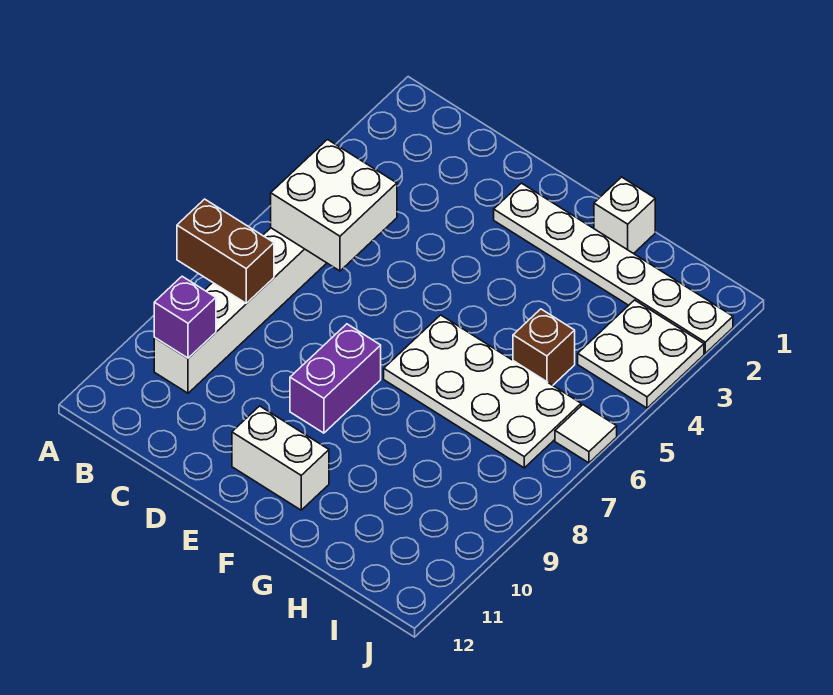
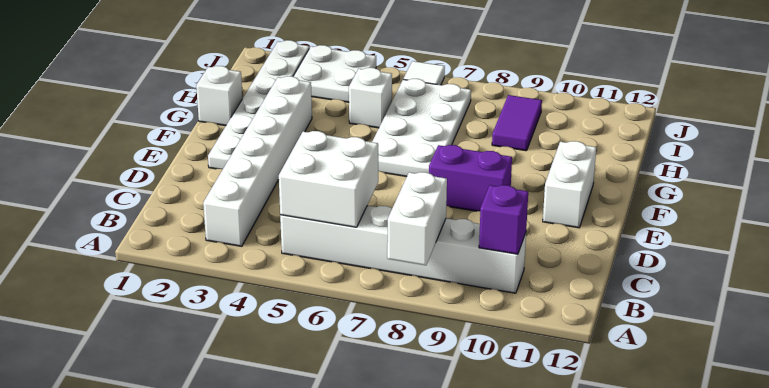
brown 1x2 brick [177,199,274,303] -> white 1x2 brick [387,172,447,265]
none -> white 1x6 brick [203,76,312,246]
brown 1x1 brick [513,309,575,385] -> white 1x1 brick [349,68,392,128]
none -> purple 1x2 tile [492,95,542,151]

